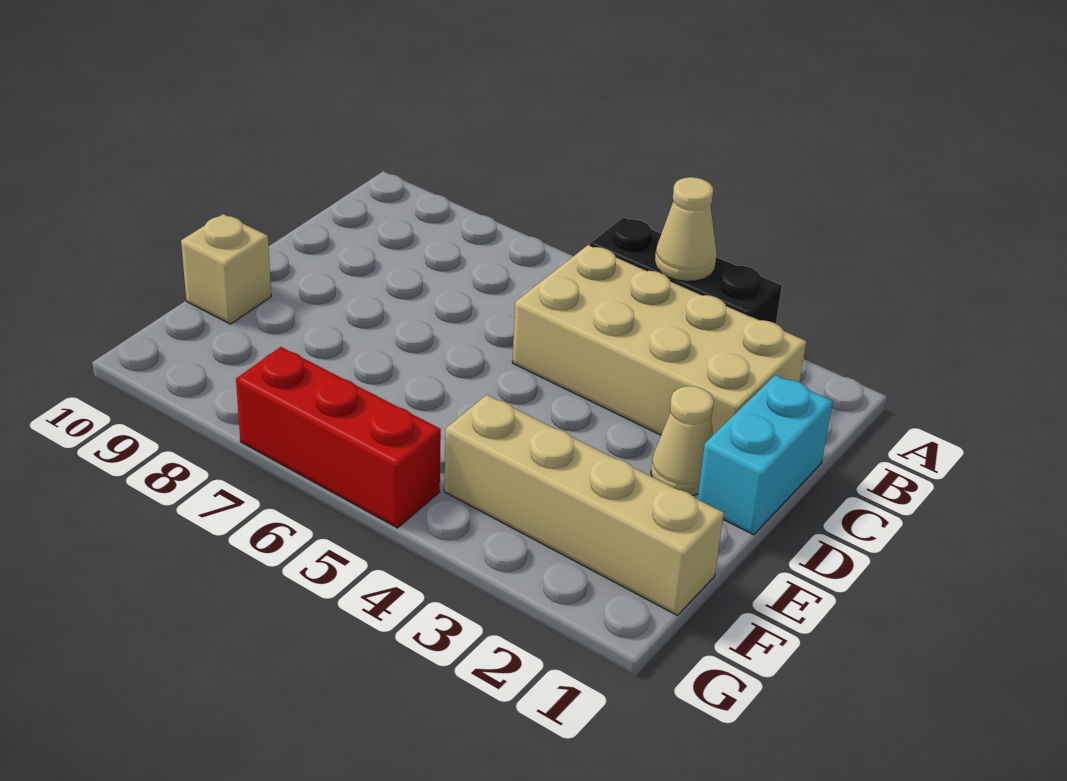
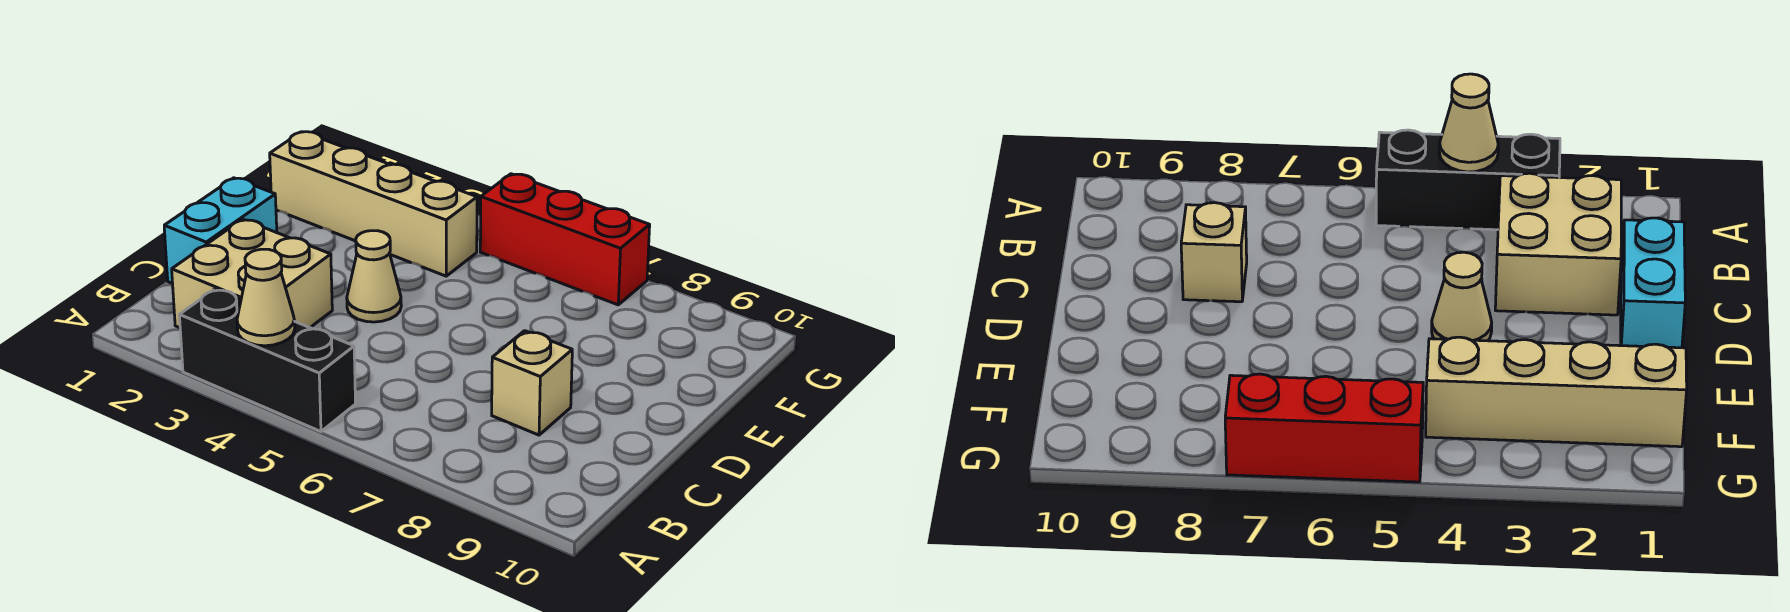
tan 2x4 brick [512,245,806,435] -> tan 2x2 brick [172,219,332,328]
tan 1x1 cone [651,386,714,495] -> tan 1x1 cone moved to [347,231,401,322]
tan 1x1 brick [181,214,271,324] -> tan 1x1 brick moved to [492,331,572,435]

